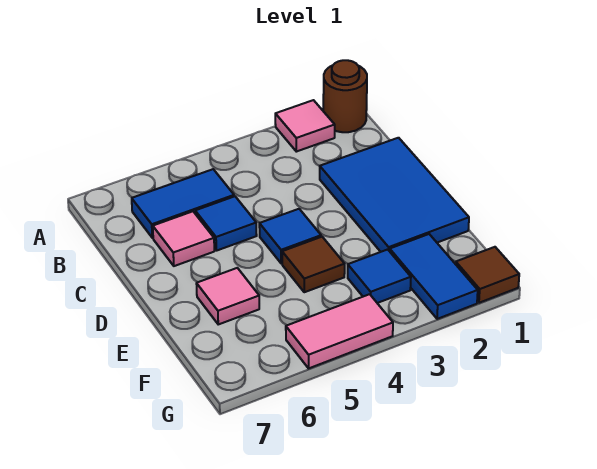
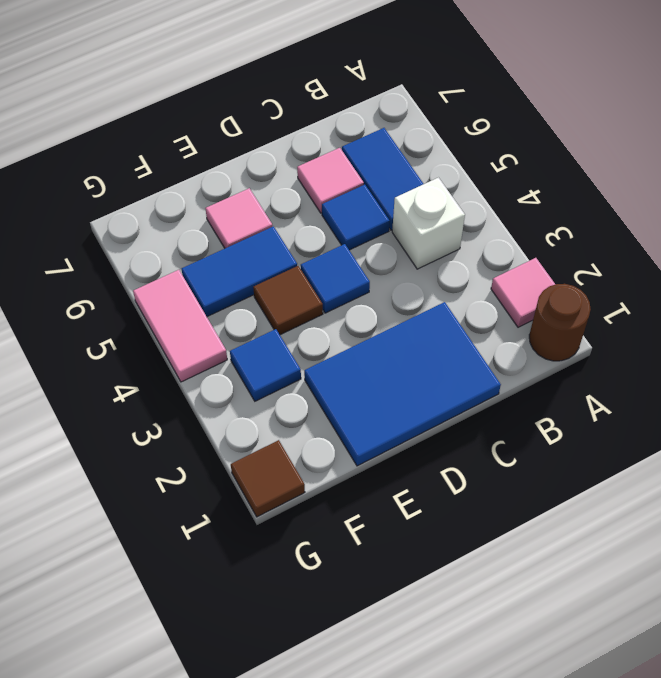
none -> white 1x1 brick [392,178,465,269]
blue 1x2 tile [390,234,478,319] -> blue 1x2 tile moved to [182,226,297,317]

